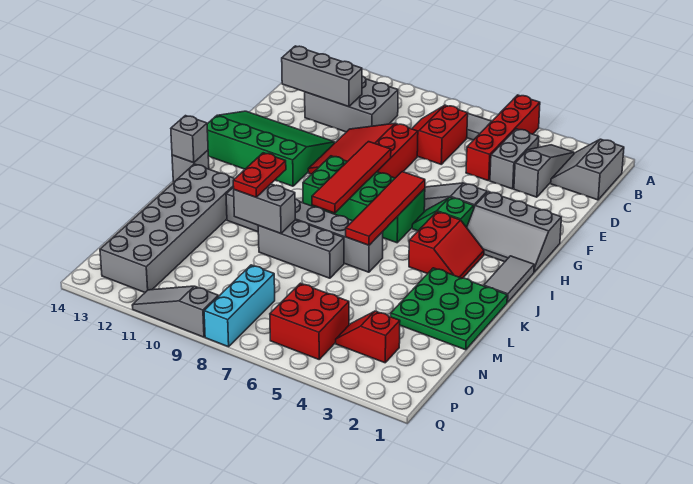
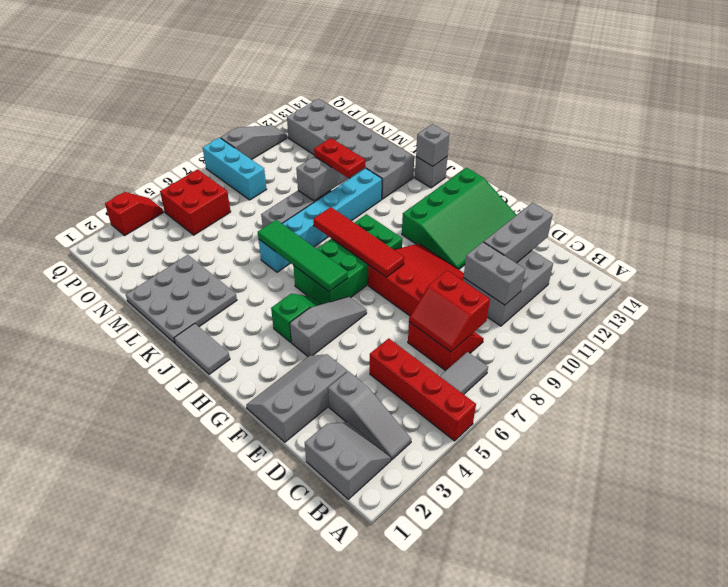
grey 1x2 brick [490,129,539,189] -> grey 1x2 brick moved to [463,242,525,305]
grey 2x3 slope [467,192,561,272] -> grey 2x3 slope moved to [246,354,347,442]
red 1x4 tile [346,172,425,245] -> green 1x4 tile [258,220,348,292]
red 2x2 slope [409,212,484,278] -> red 2x2 slope moved to [409,270,490,352]
green 3x3 plate [391,268,507,350] -> grey 3x3 plate [126,255,237,343]
grey 1x6 brick [226,187,383,272] -> cyan 1x6 brick [259,168,382,272]
red 1x2 slope [336,311,400,363] -> red 1x2 slope moved to [105,192,163,235]

